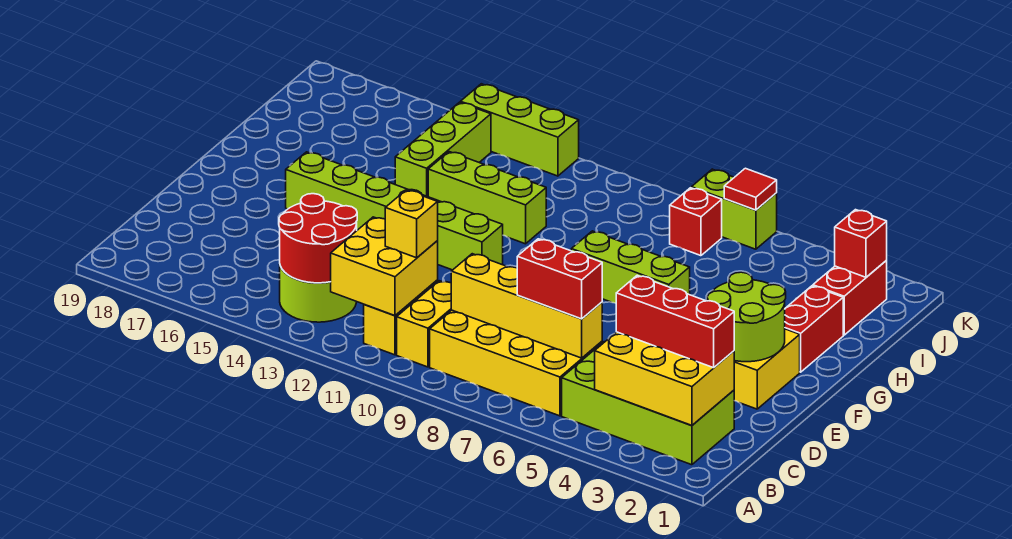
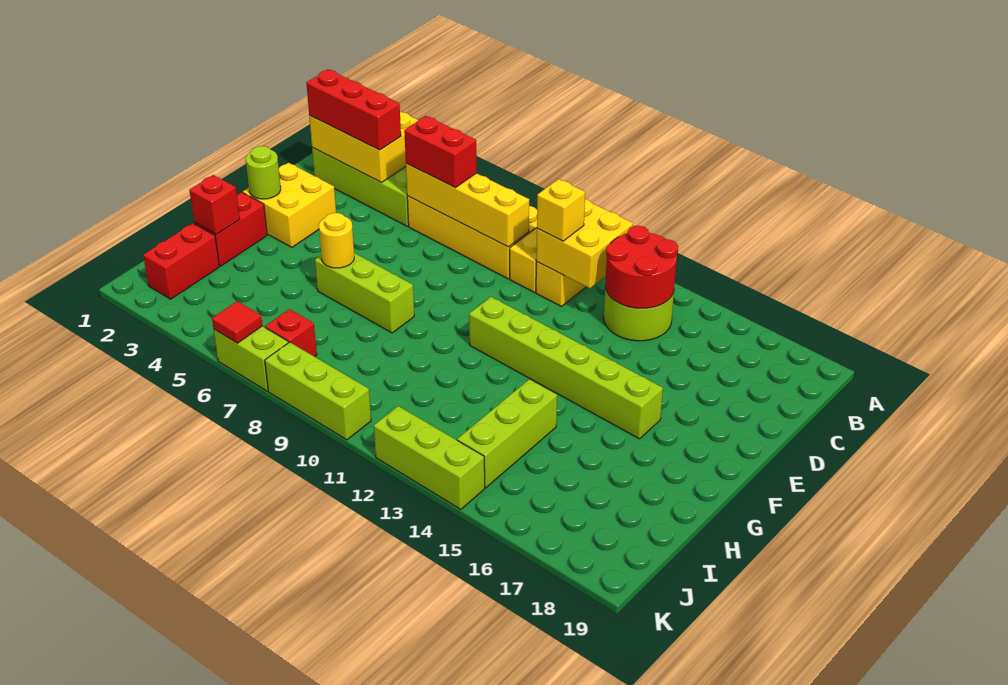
lime 2x2 round brick [707,272,786,362] -> lime 1x1 round brick [246,146,281,199]
none -> yellow 1x1 round brick [319,213,354,268]
lime 1x3 brick [428,152,546,244] -> lime 1x3 brick moved to [265,342,371,440]
red 1x1 brick [835,210,887,277] -> red 1x1 brick moved to [189,175,240,234]

